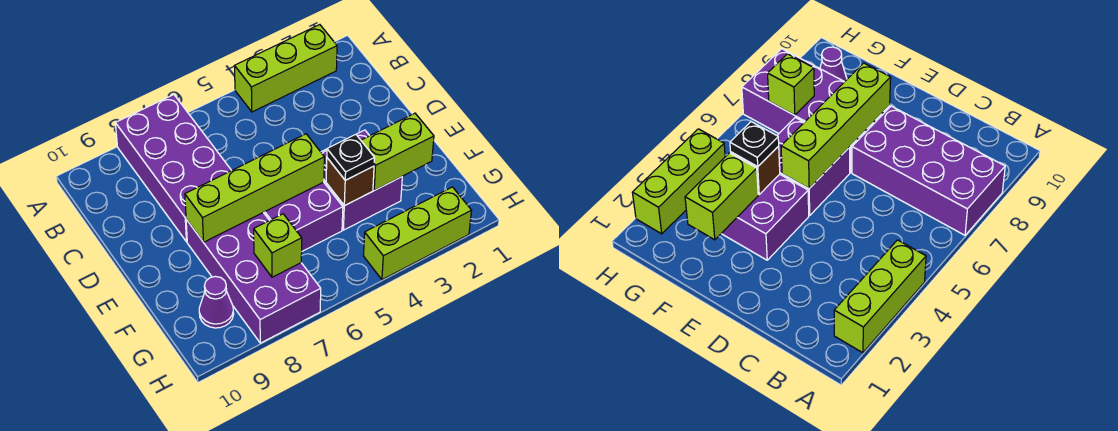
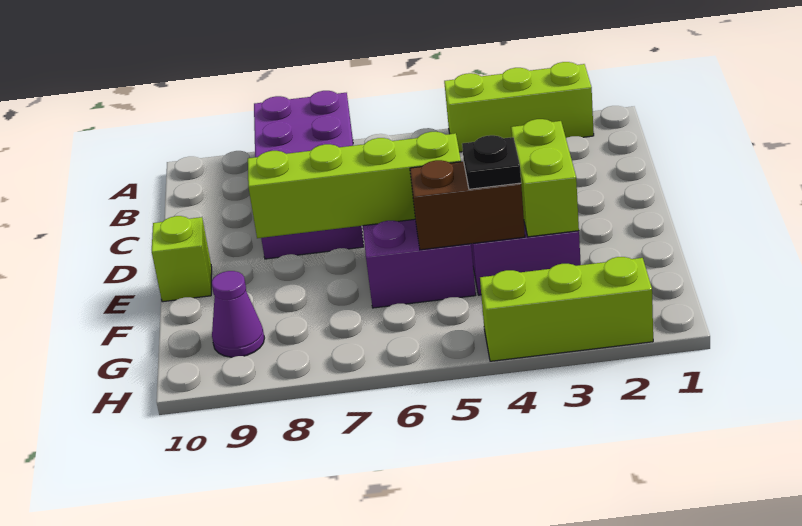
purple 2x4 brick [186,213,321,343] -> none
lime 1x2 brick [361,113,434,190] -> lime 1x2 brick turned to [511,119,579,237]
brown 1x1 brick [326,158,374,206] -> brown 1x2 brick [410,160,525,250]
lime 1x1 brick [254,214,302,277] -> lime 1x1 brick moved to [152,216,212,302]

